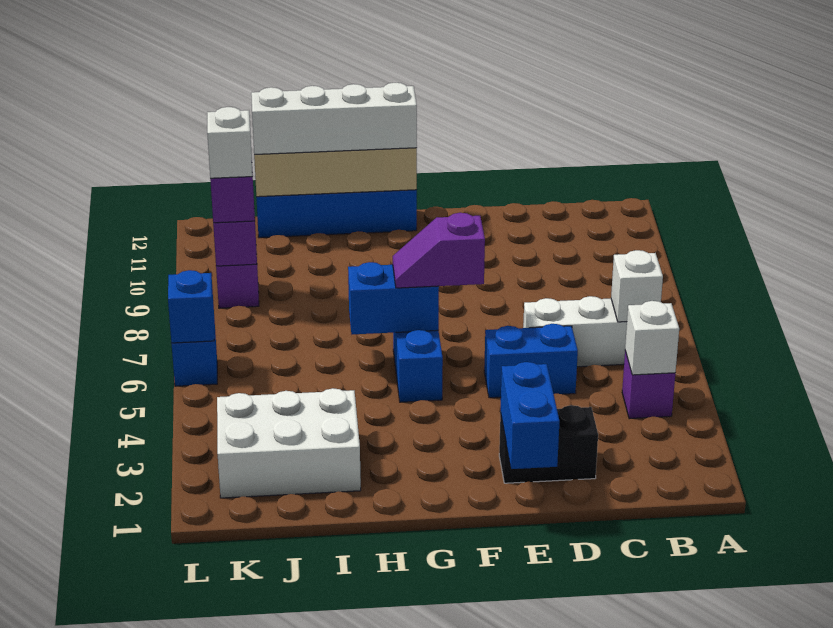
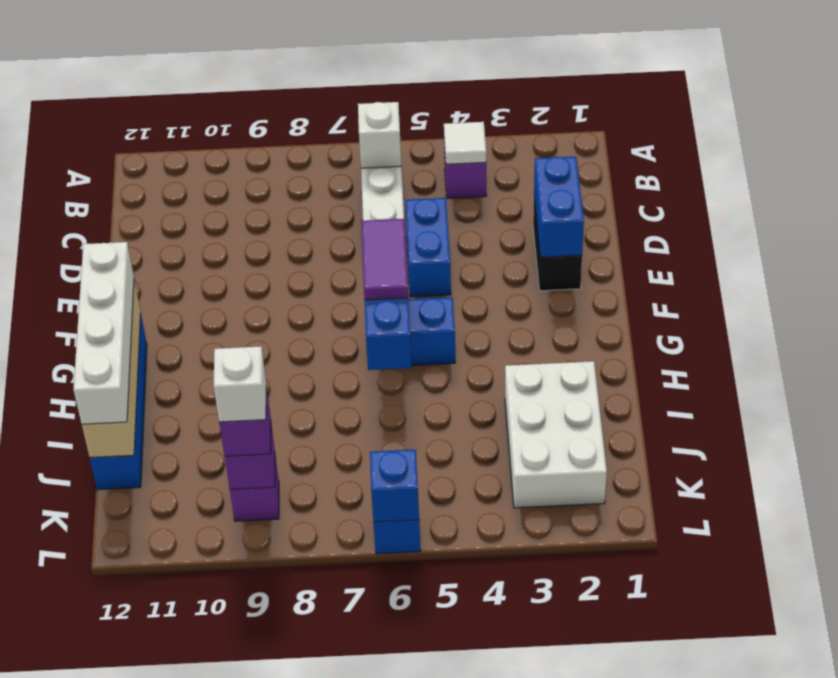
white 1x1 brick [625,301,679,375] -> white 1x1 tile [444,122,486,164]
blue 1x2 brick [500,362,560,469] -> blue 1x2 brick turned to [534,157,584,257]
purple 1x2 slope [393,213,485,288] -> purple 1x2 tile [362,219,408,300]

